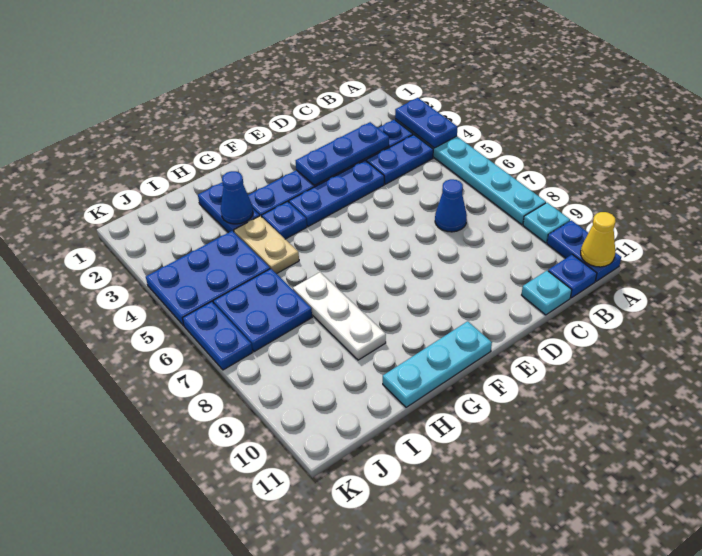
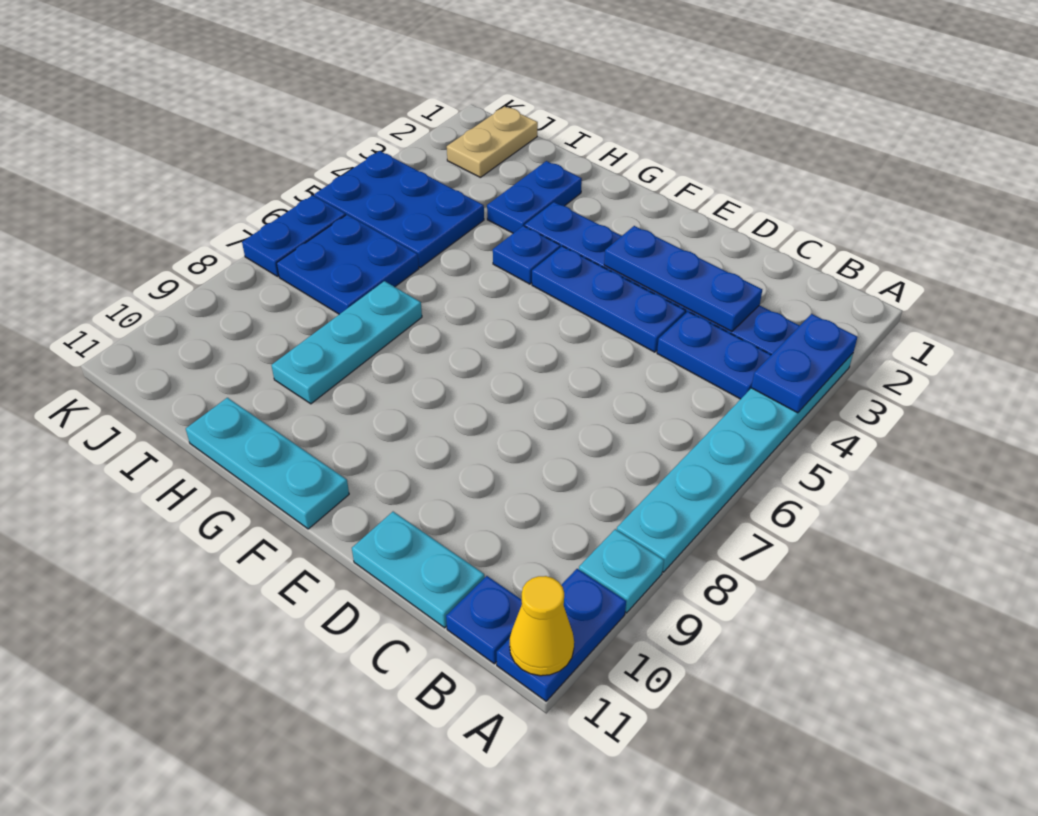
blue 1x1 cone [435,179,467,232] -> none
cyan 1x1 plate [522,271,572,315] -> cyan 1x2 plate [352,512,485,628]
blue 1x1 cone [221,171,253,224] -> none
tan 1x2 plate [234,216,299,274] -> tan 1x2 plate moved to [447,106,538,177]
white 1x3 plate [293,272,386,360] -> cyan 1x3 plate [271,281,422,404]

